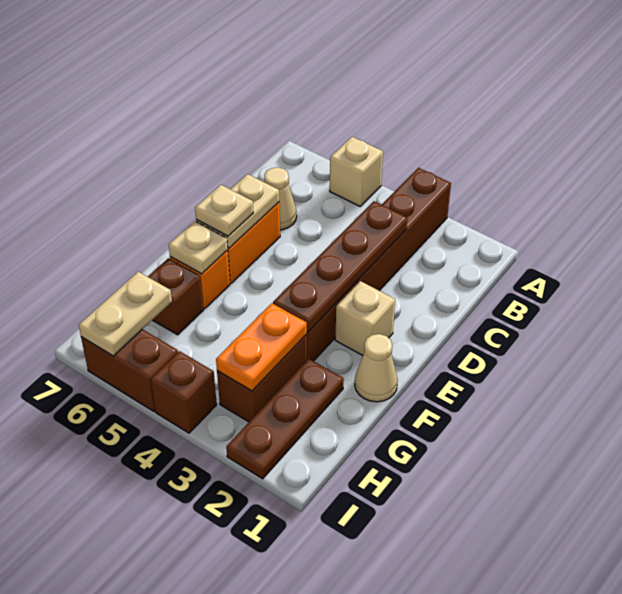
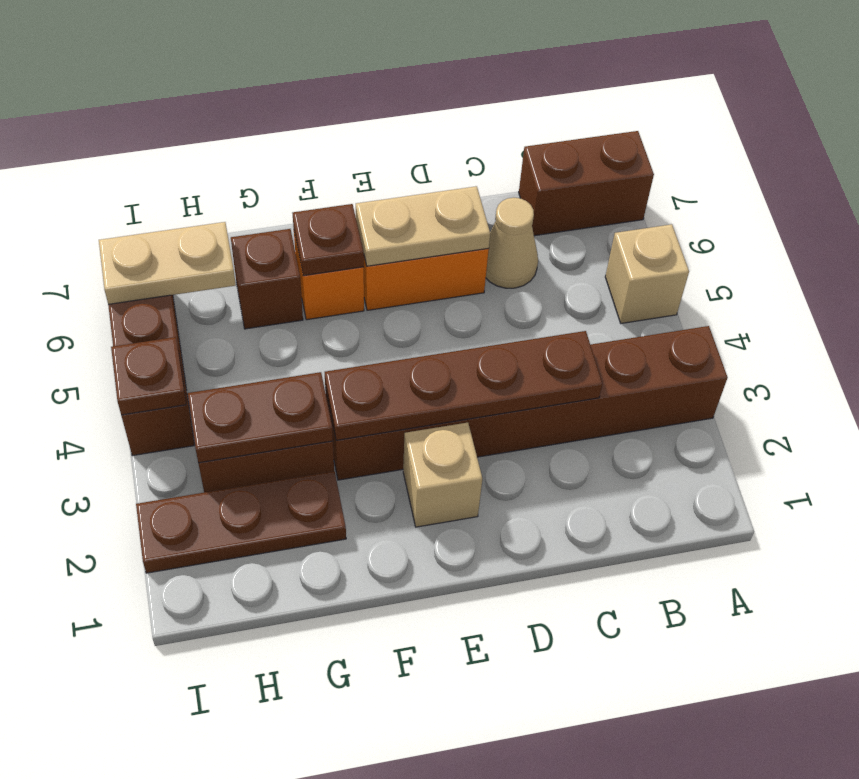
none -> brown 1x2 brick [519,131,654,236]
tan 1x1 plate [195,185,253,236] -> none
tan 1x1 cone [355,334,398,402] -> none
tan 1x1 plate [169,221,228,274] -> brown 1x1 plate [293,204,364,276]
orange 1x2 plate [216,303,307,391] -> brown 1x2 plate [188,372,333,463]
none -> brown 1x1 plate [111,337,186,415]

